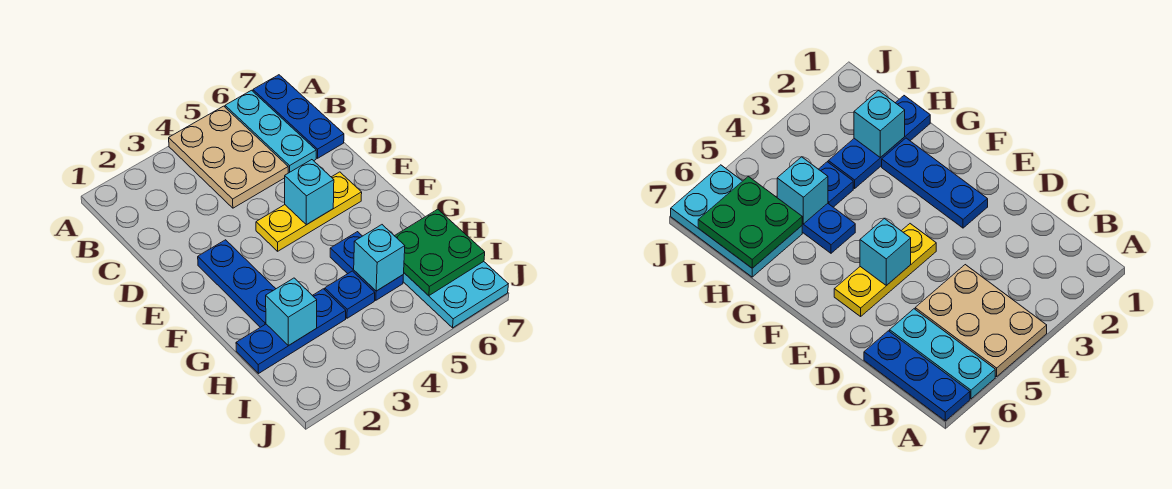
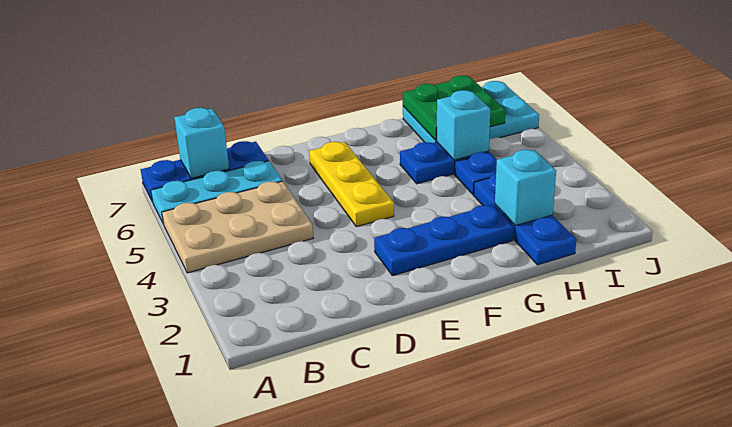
cyan 1x1 brick [285,160,334,225] -> cyan 1x1 brick moved to [174,108,229,178]

